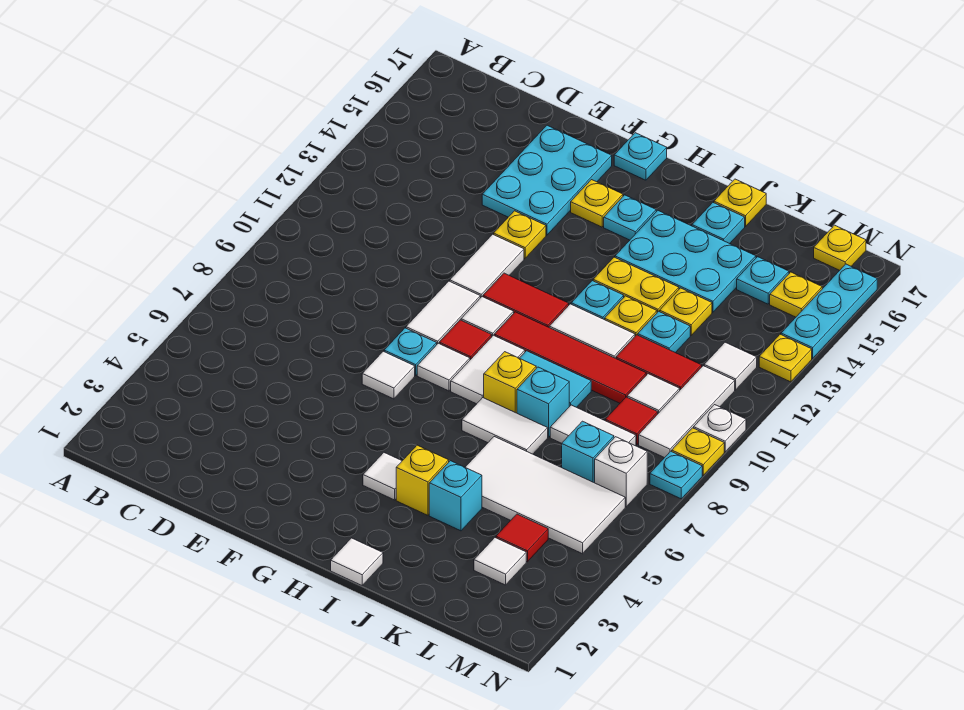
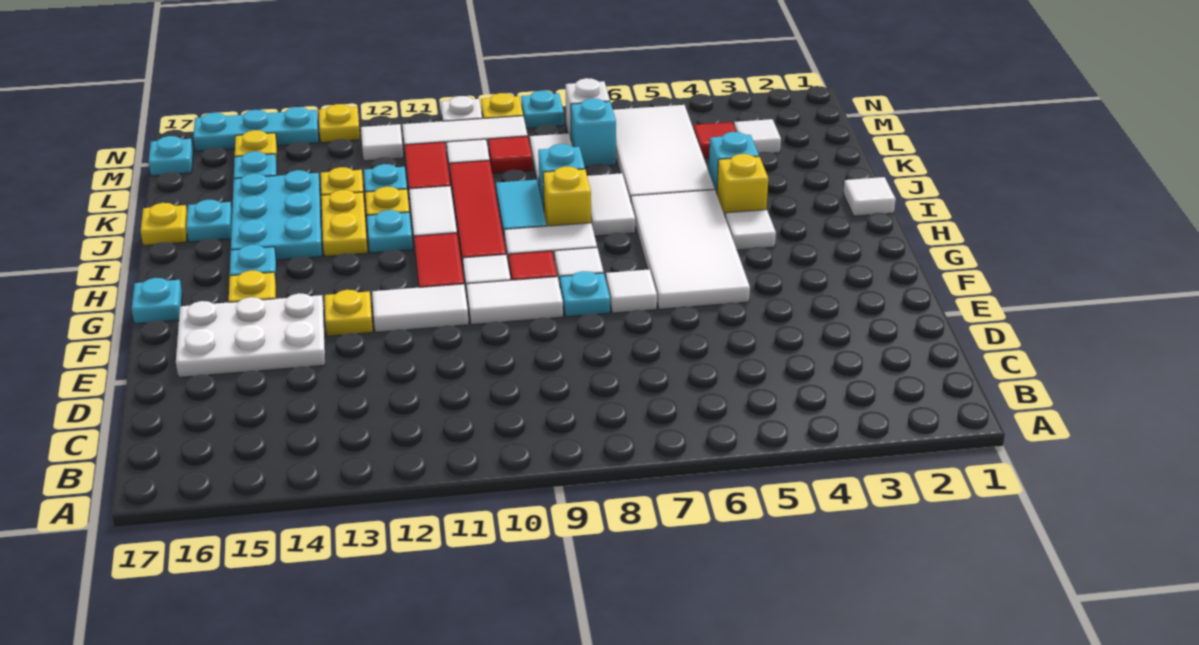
cyan 2x3 plate [482,125,612,235] -> white 2x3 plate [176,293,325,377]
none -> white 2x4 tile [631,190,750,309]
yellow 1x1 plate [814,225,866,270] -> cyan 1x1 plate [149,136,193,176]

